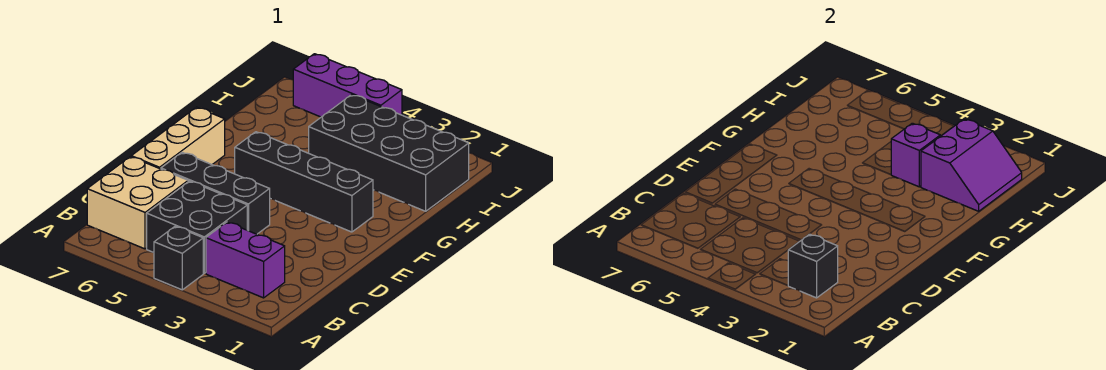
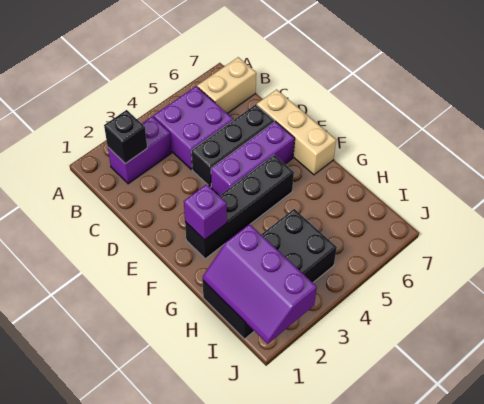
black 1x1 brick [154,226,203,290] -> none
black 2x2 brick [147,181,247,273] -> purple 2x2 brick [153,86,233,169]
tan 2x2 brick [87,157,188,249] -> tan 1x2 brick [197,57,256,113]
purple 2x2 slope [921,119,1022,211] -> purple 2x3 slope [203,224,317,344]
purple 1x1 brick [891,123,940,187] -> purple 1x1 brick moved to [184,184,227,240]
purple 1x3 brick [293,54,402,117] -> purple 1x3 brick moved to [211,122,295,196]

